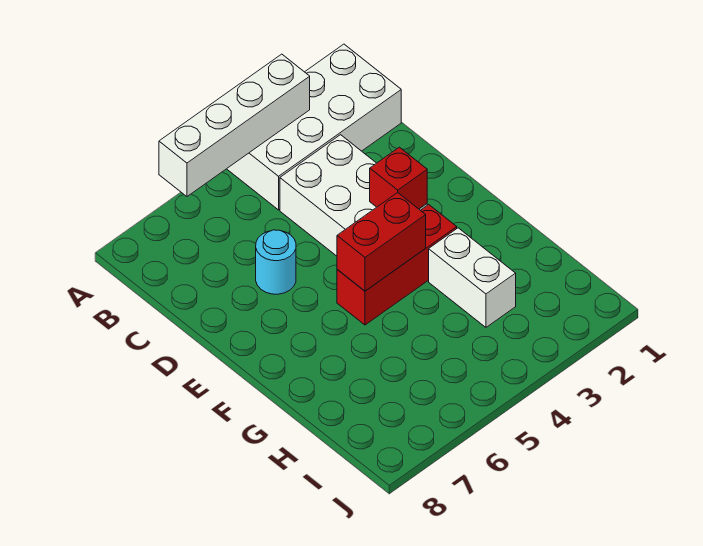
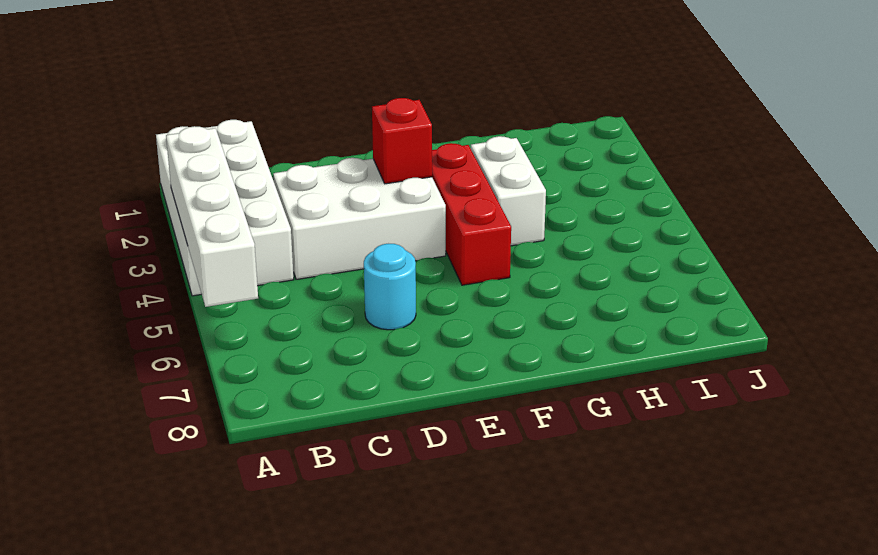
red 1x2 brick [337,193,426,291] -> none
white 1x2 brick [429,228,516,327] -> white 1x2 brick turned to [471,136,546,246]

